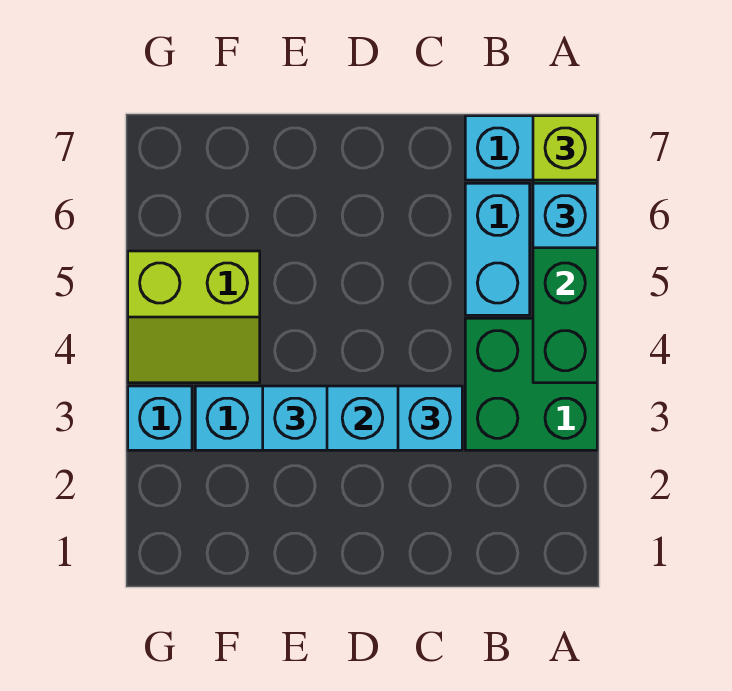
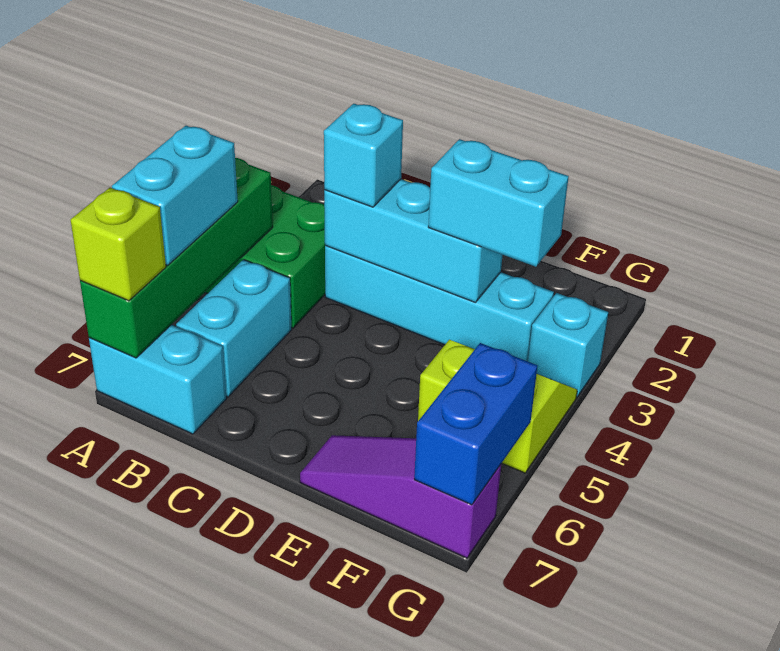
cyan 1x1 brick [533,183,597,248] -> cyan 1x2 brick [112,126,238,265]
cyan 1x1 brick [263,386,327,450] -> cyan 1x2 brick [428,139,569,267]
none -> purple 1x3 slope [300,435,501,558]
none -> blue 1x2 brick [414,343,537,505]

